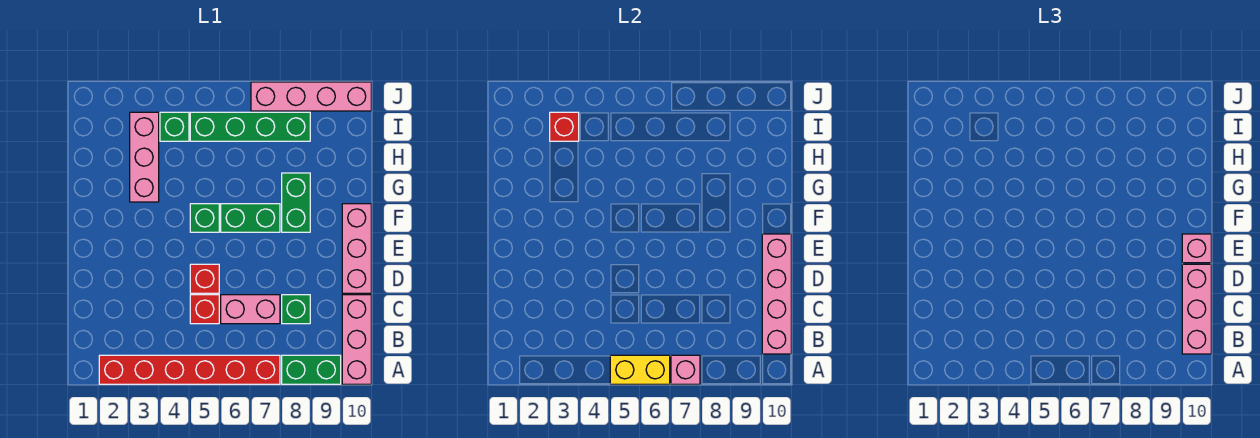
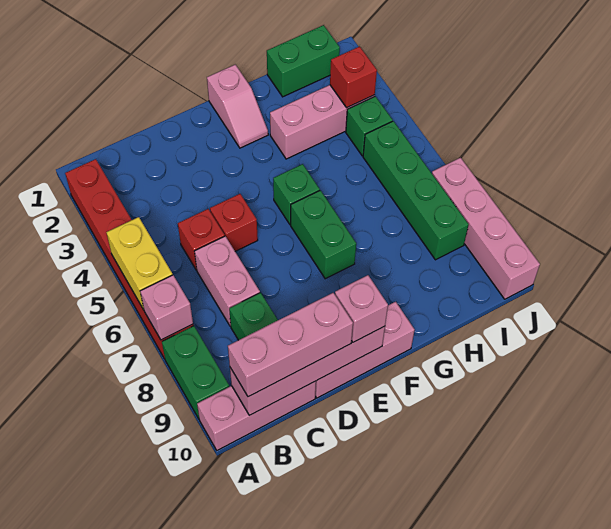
none -> pink 1x2 slope [207,65,268,148]
green 1x2 brick [282,173,310,232] -> green 1x2 brick moved to [267,25,340,97]

